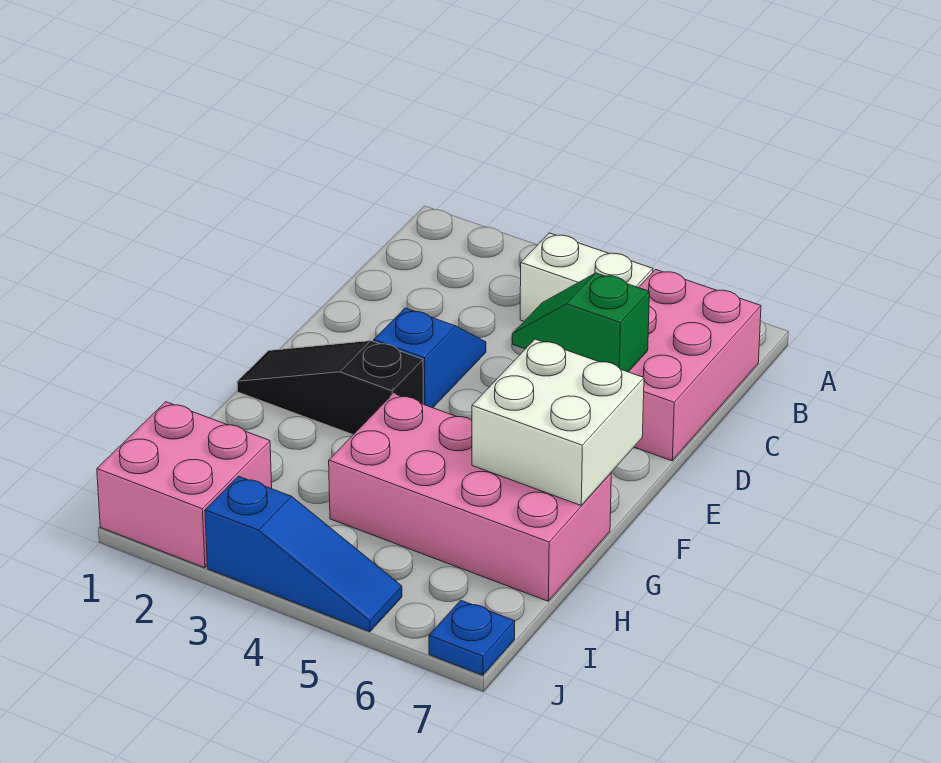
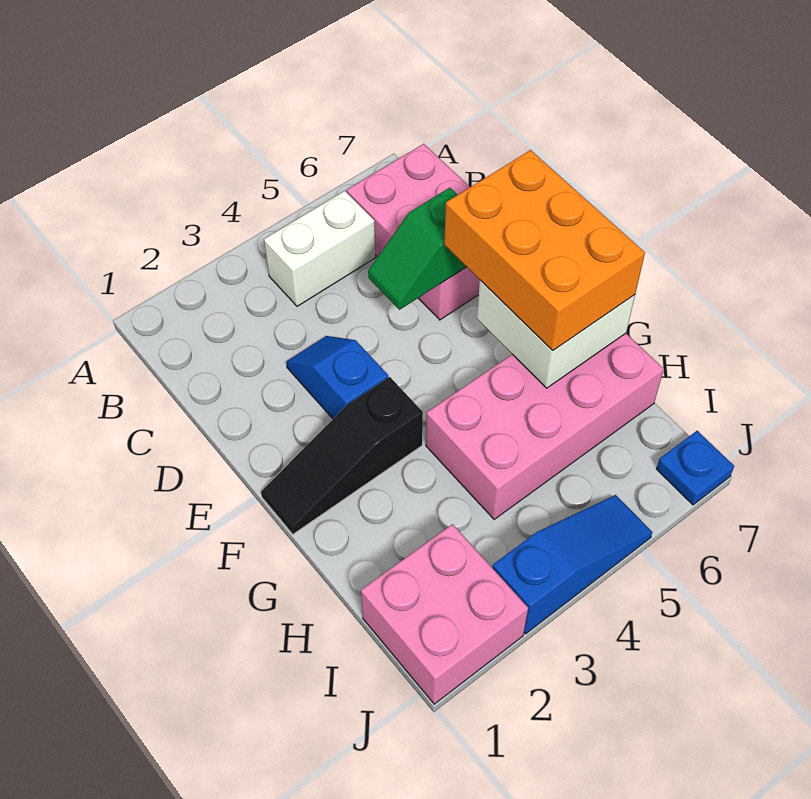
none -> orange 2x3 brick [444,150,645,350]

